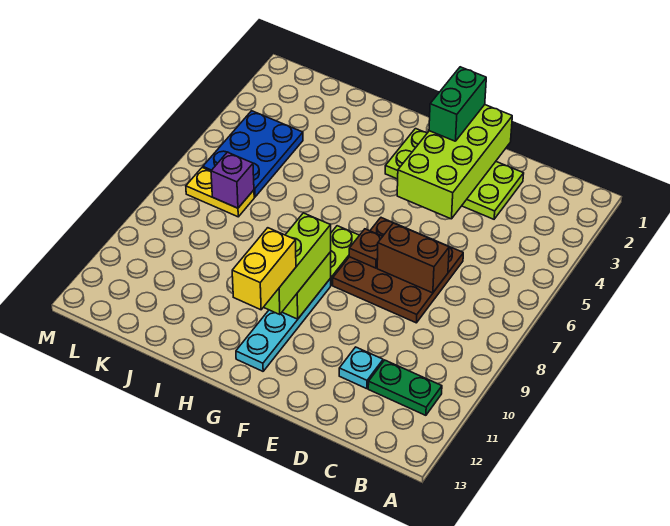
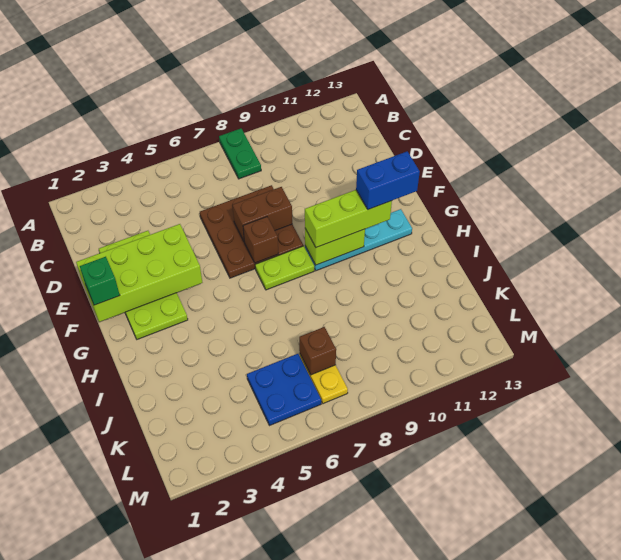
green 1x2 plate [368,360,442,415] -> green 1x2 plate moved to [219,128,261,179]
brown 1x2 brick [377,223,449,293] -> brown 1x2 brick turned to [233,187,292,241]
cyan 1x1 plate [339,347,383,389] -> none
green 1x2 brick [429,67,486,141] -> green 1x1 brick [80,257,120,305]
brown 1x1 plate [349,229,383,268] -> brown 1x1 brick [243,217,278,263]
yellow 1x2 brick [232,228,296,310] -> blue 1x2 brick [356,151,420,209]
blue 2x3 plate [203,111,303,197] -> blue 2x2 plate [247,354,321,426]
purple 1x1 brick [211,152,254,208] -> brown 1x1 brick [299,327,336,375]

